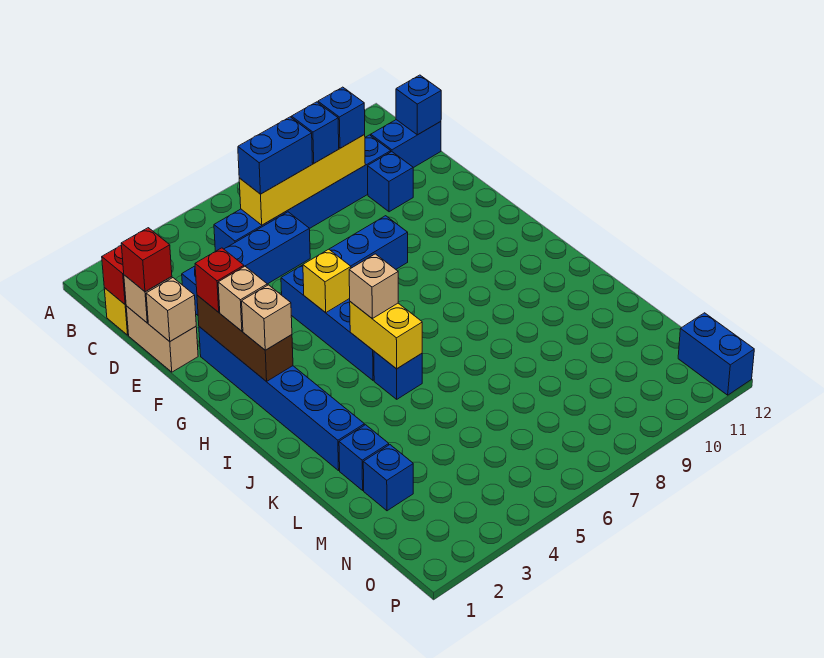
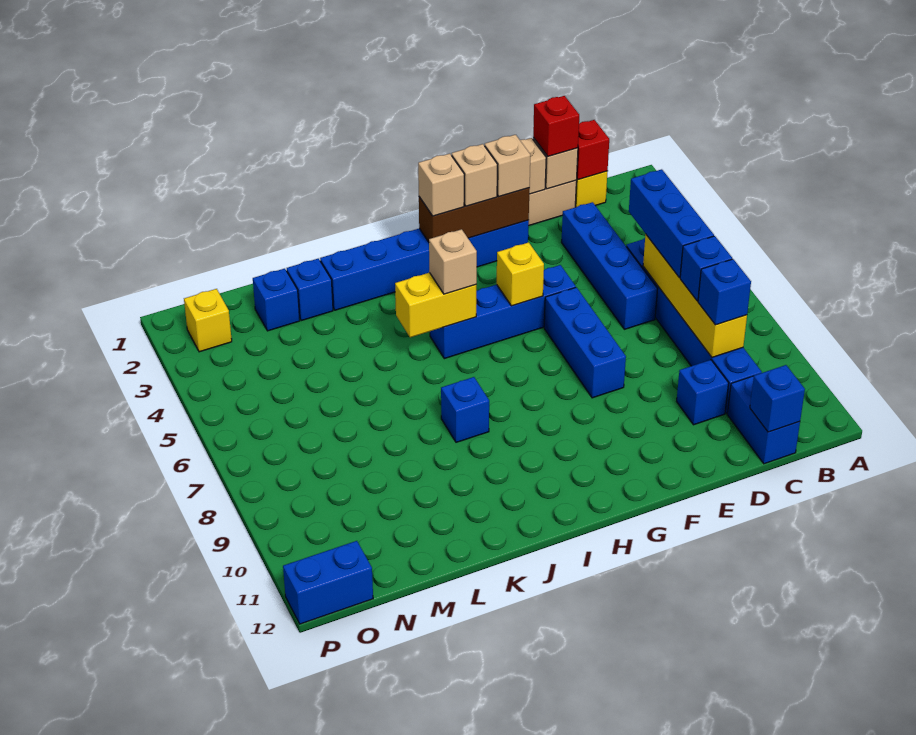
blue 1x2 brick [238,117,313,194] -> blue 1x3 brick [629,169,714,278]
red 1x1 brick [195,248,244,312] -> tan 1x1 brick [485,135,530,196]
blue 1x1 brick [374,351,422,399] -> blue 1x1 brick moved to [441,377,489,442]
none -> yellow 1x1 brick [184,289,232,352]

